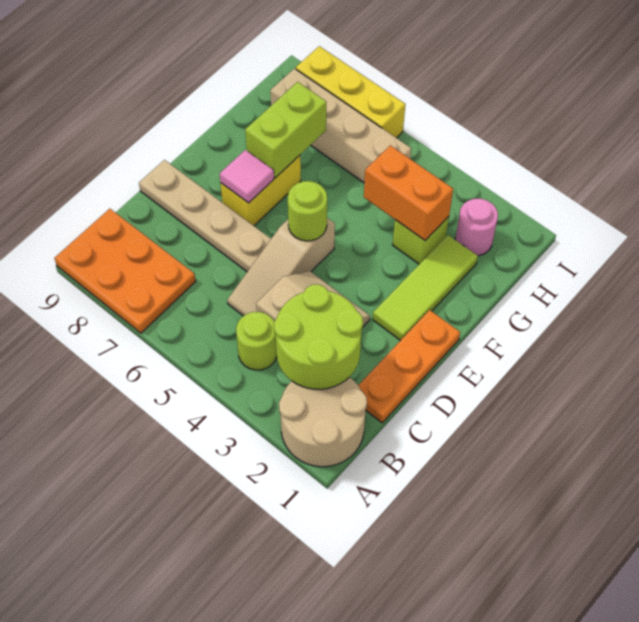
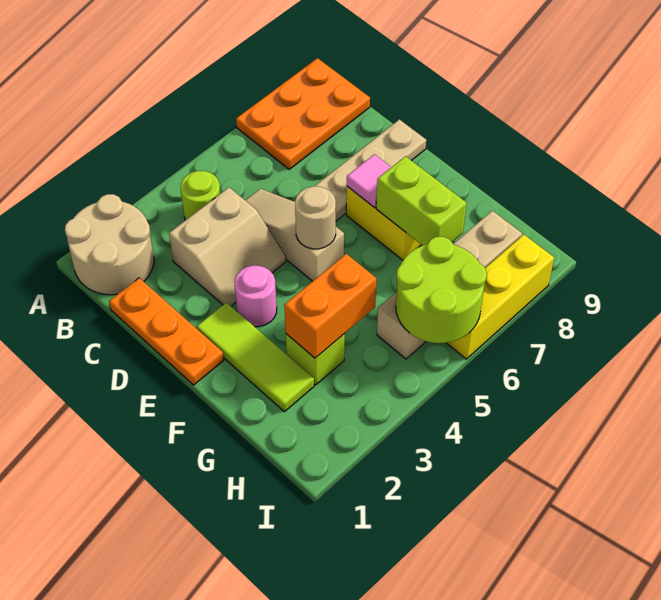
lime 2x2 round brick [274,284,363,389] -> lime 2x2 round brick moved to [396,237,487,343]
lime 1x1 round brick [288,181,327,241] -> tan 1x1 round brick [295,186,336,249]
pink 1x1 round brick [455,198,498,256] -> pink 1x1 round brick moved to [235,266,277,327]

